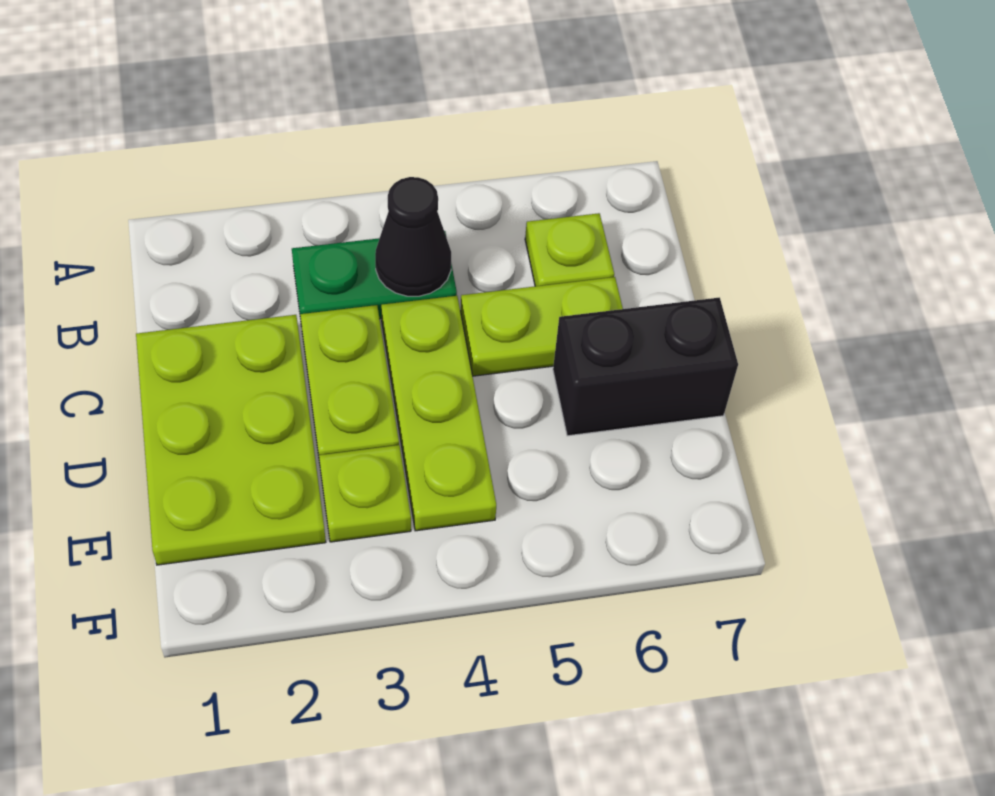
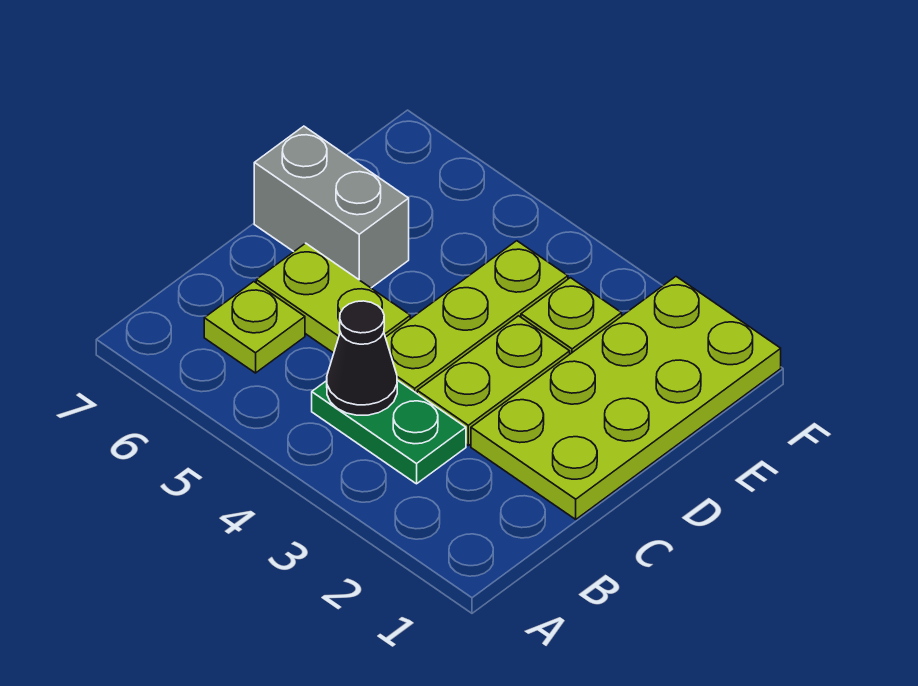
lime 2x3 plate [136,315,326,565] -> lime 2x4 plate [471,277,781,519]
black 1x2 brick [553,297,738,436] -> grey 1x2 brick [254,126,409,288]

